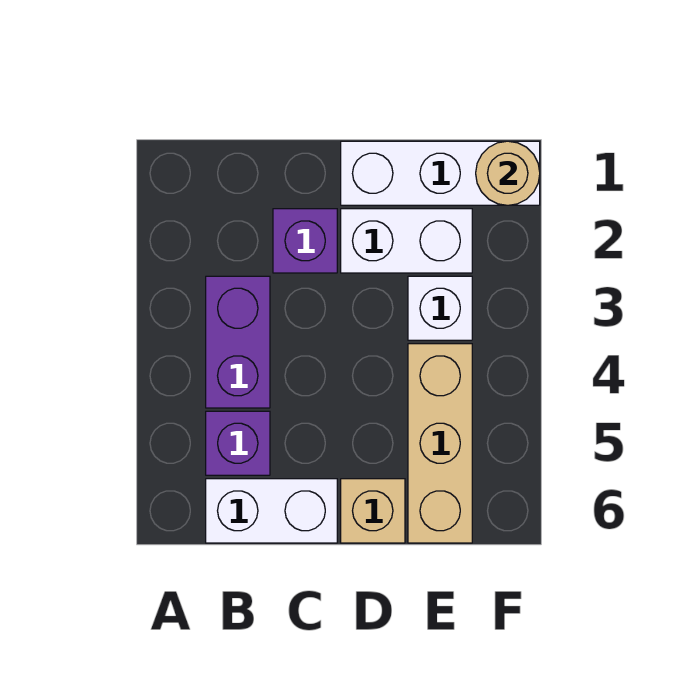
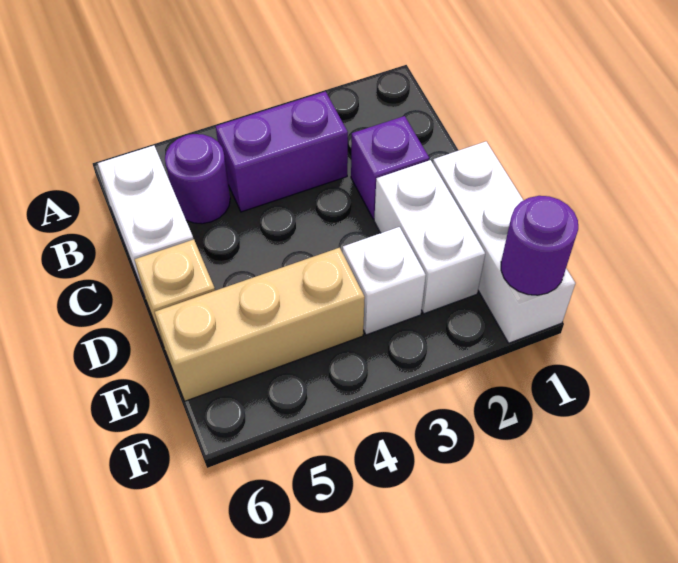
purple 1x1 brick [206,411,270,475] -> purple 1x1 round brick [165,134,230,224]
tan 1x1 round brick [476,141,540,205] -> purple 1x1 round brick [501,196,578,295]

